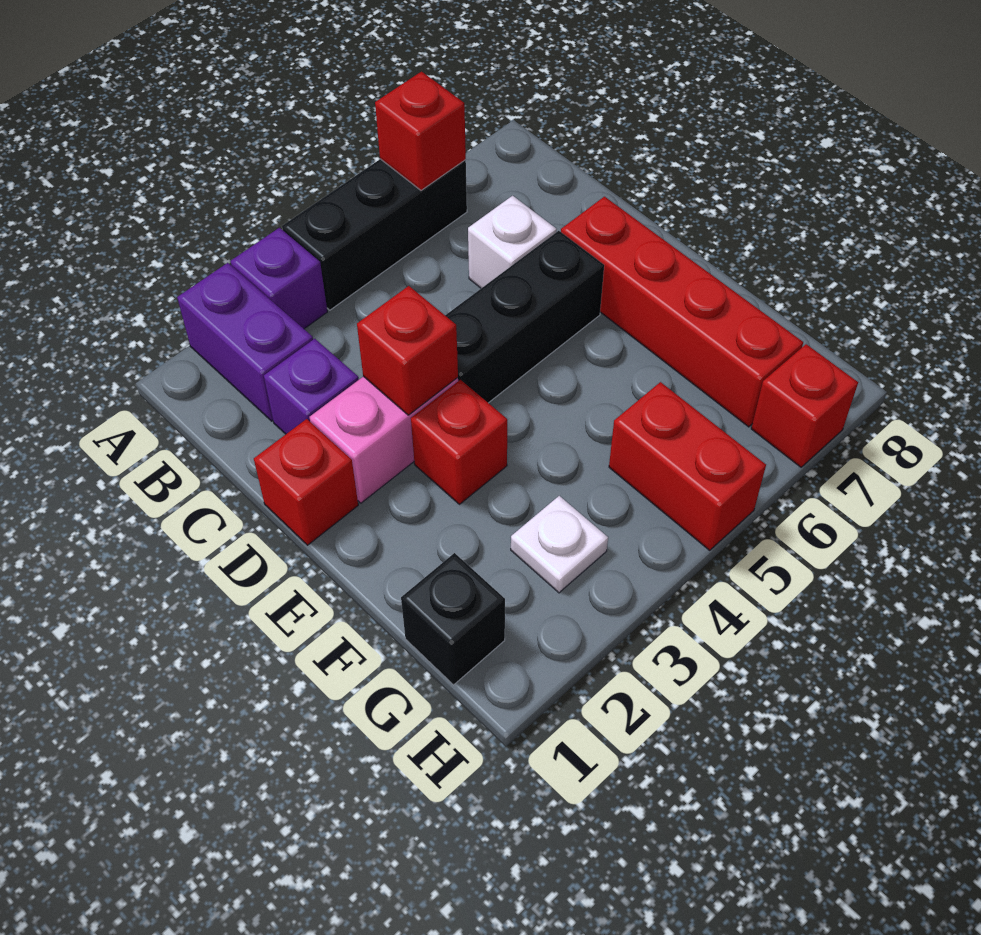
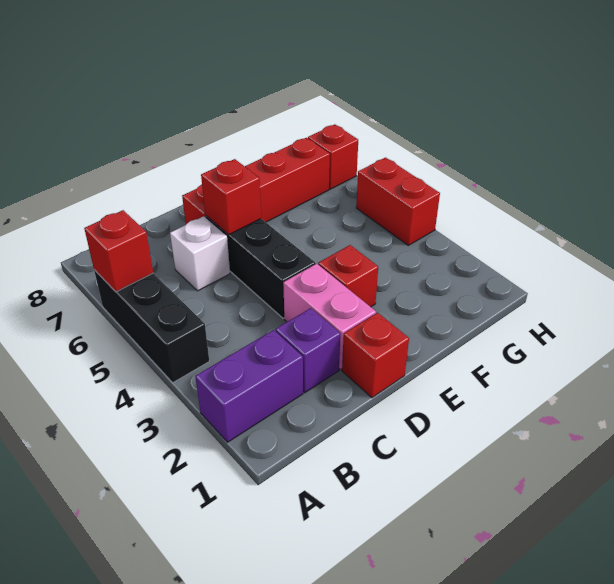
purple 1x1 brick [230,228,327,329] -> none
red 1x1 brick [357,286,458,415] -> red 1x1 brick moved to [201,159,261,235]
black 1x1 brick [401,553,505,685] -> none
white 1x1 plate [511,496,608,593] -> none
red 1x2 brick [609,382,766,550] -> red 1x2 brick turned to [356,158,440,245]

